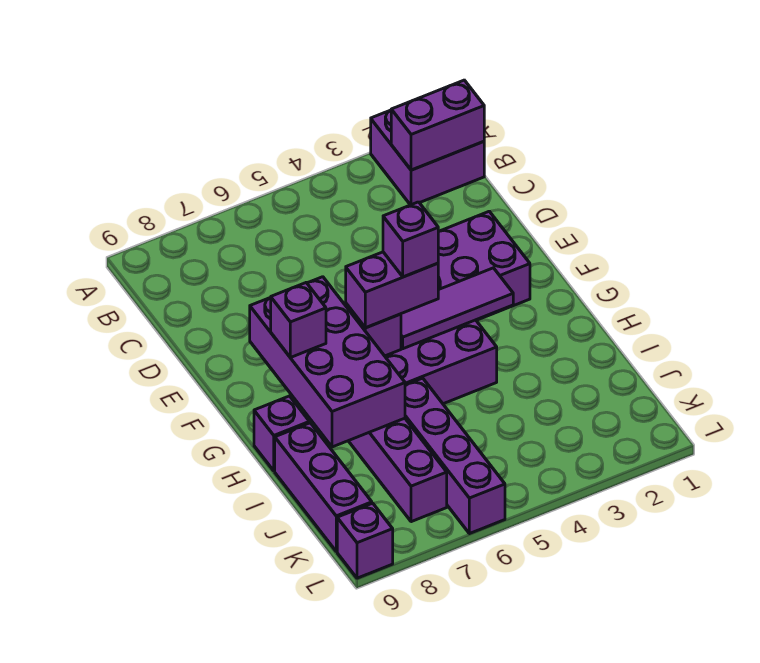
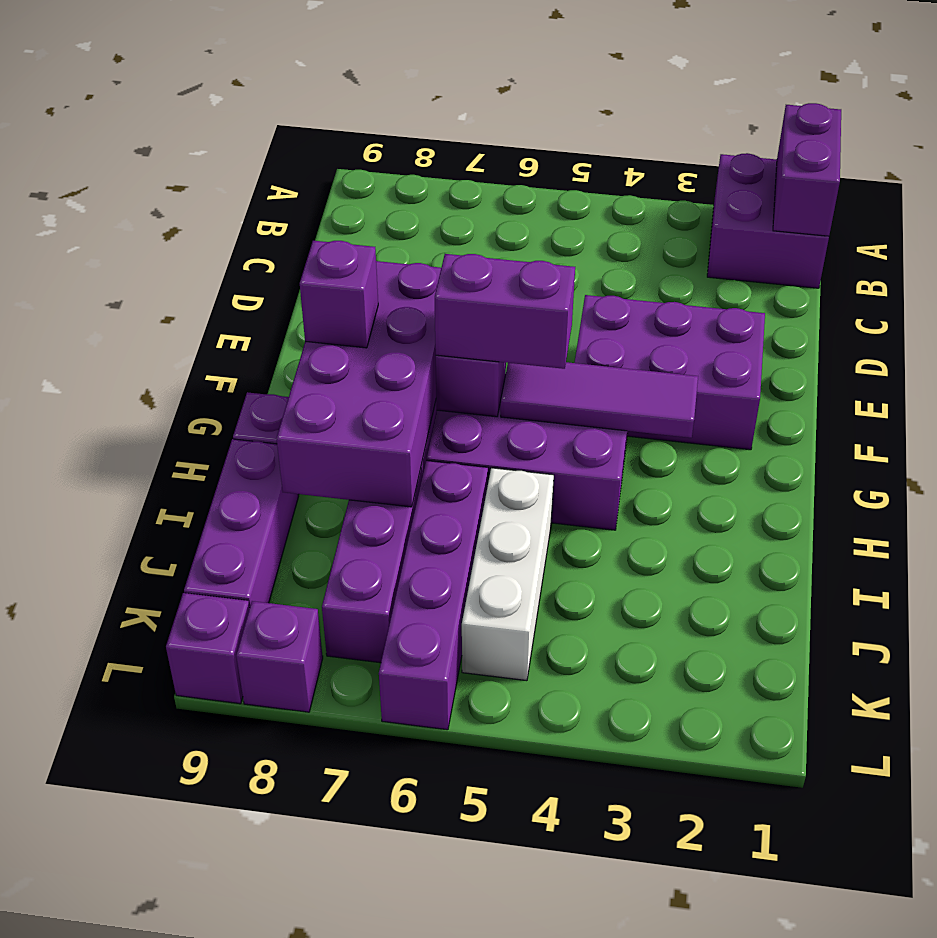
purple 1x2 brick [391,80,484,170] -> purple 1x2 brick turned to [773,103,841,236]
purple 1x1 brick [383,202,438,277] -> purple 1x1 brick moved to [236,601,323,712]
none -> white 1x3 brick [462,468,554,681]

